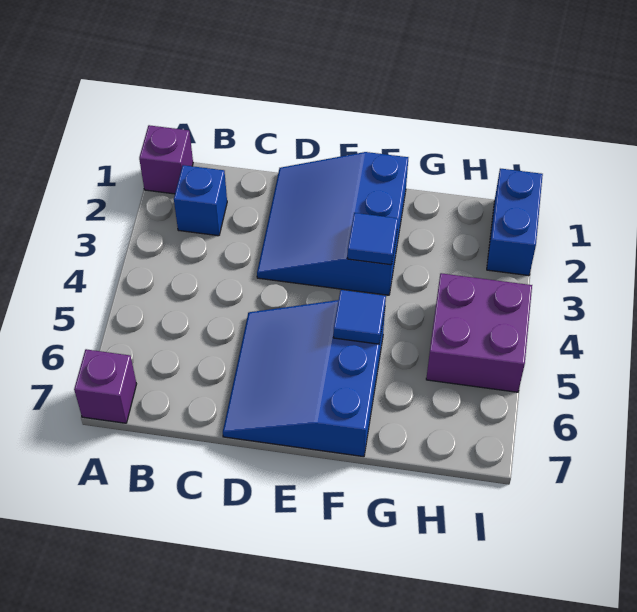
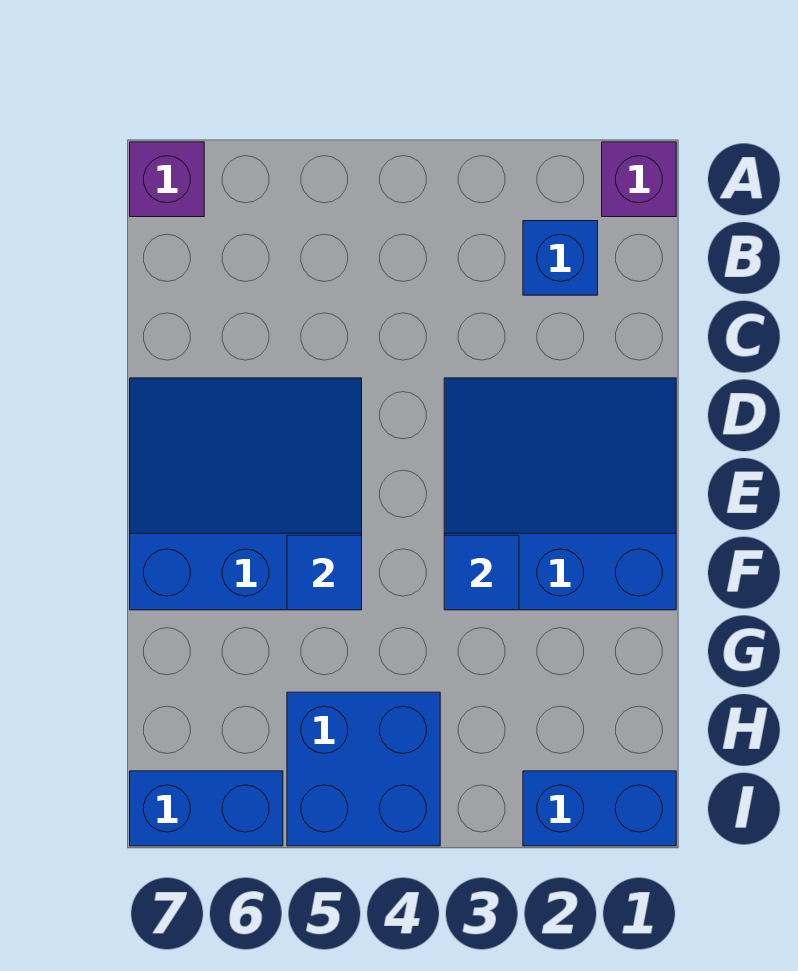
purple 2x2 brick [426,273,532,392] -> blue 2x2 brick [287,692,440,846]
none -> blue 1x2 brick [130,771,283,846]

